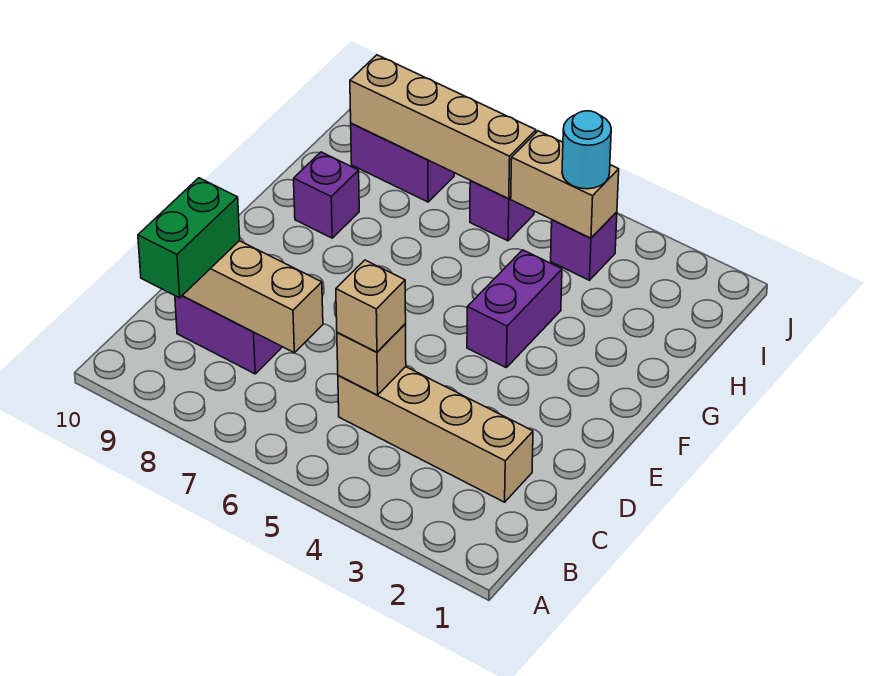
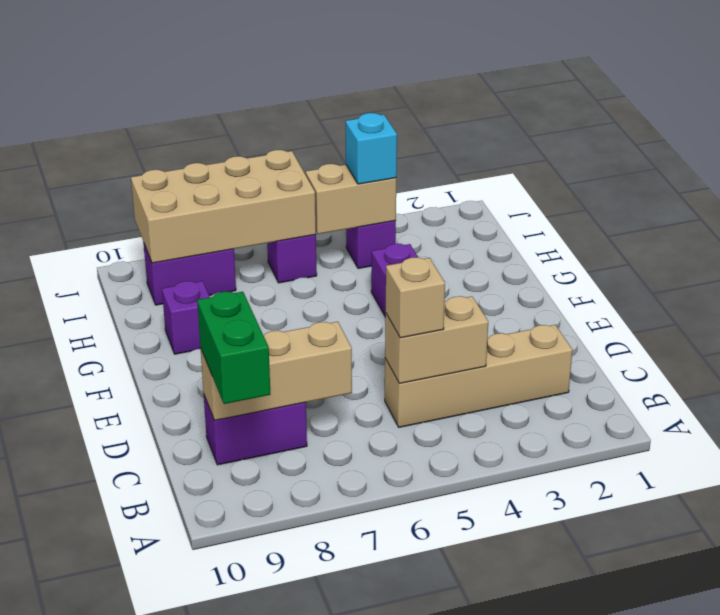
tan 1x1 brick [337,324,406,395] -> tan 1x2 brick [385,296,488,383]
cyan 1x1 round brick [562,111,611,189] -> cyan 1x1 brick [346,113,397,184]
tan 1x4 brick [350,55,536,199] -> tan 2x4 brick [131,150,316,263]

